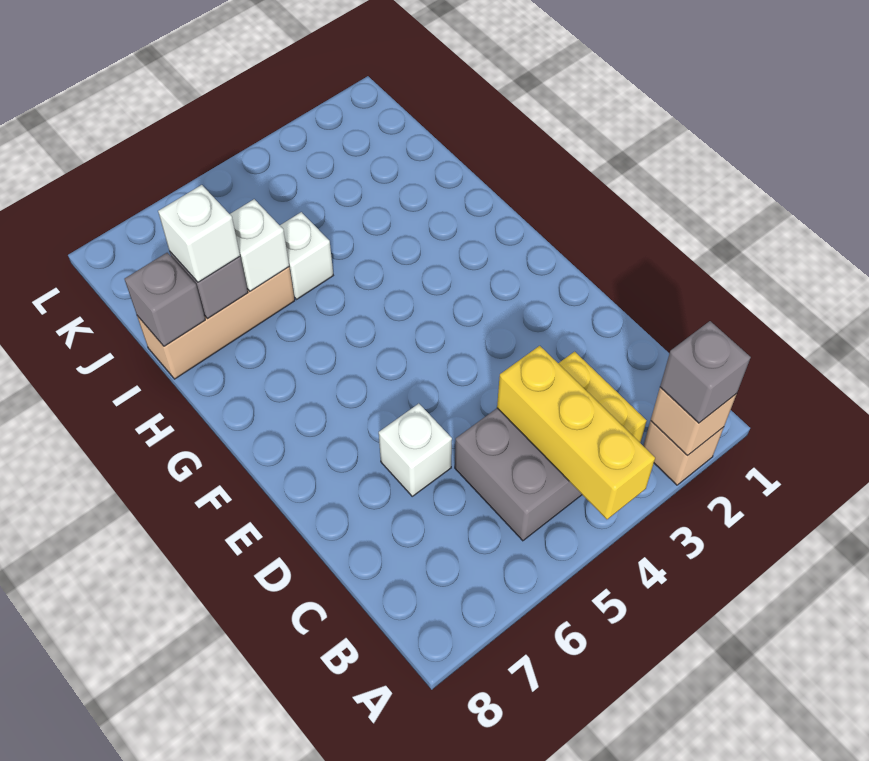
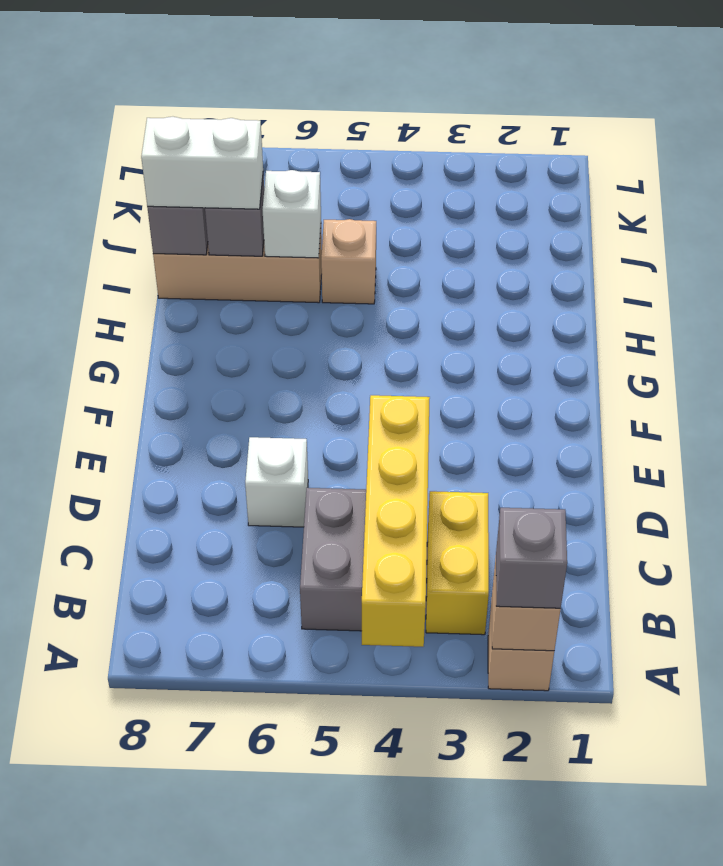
yellow 1x3 brick [497,346,655,519] -> yellow 1x4 brick [362,395,430,647]
white 1x1 brick [280,212,333,299] -> tan 1x1 brick [321,219,376,304]
white 1x1 brick [158,185,240,282] -> white 1x2 brick [141,117,263,209]

